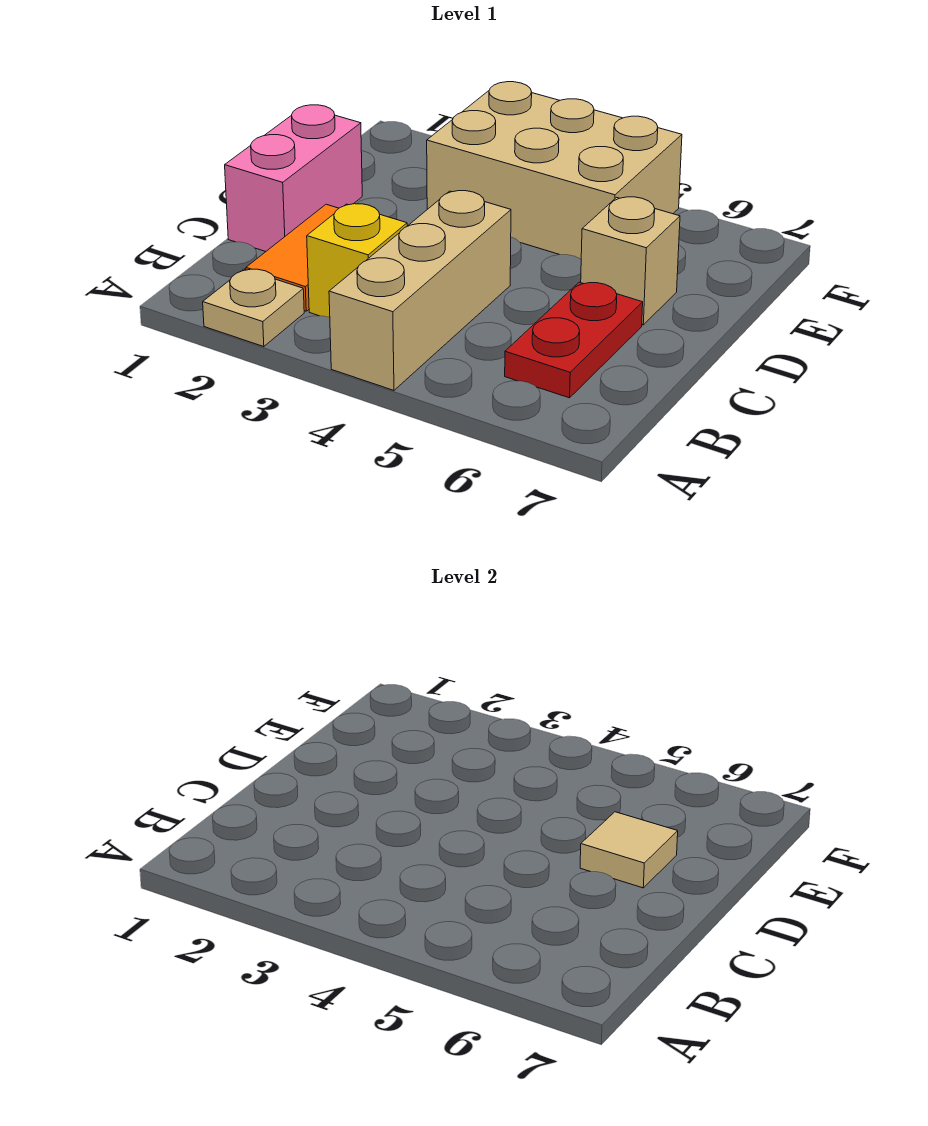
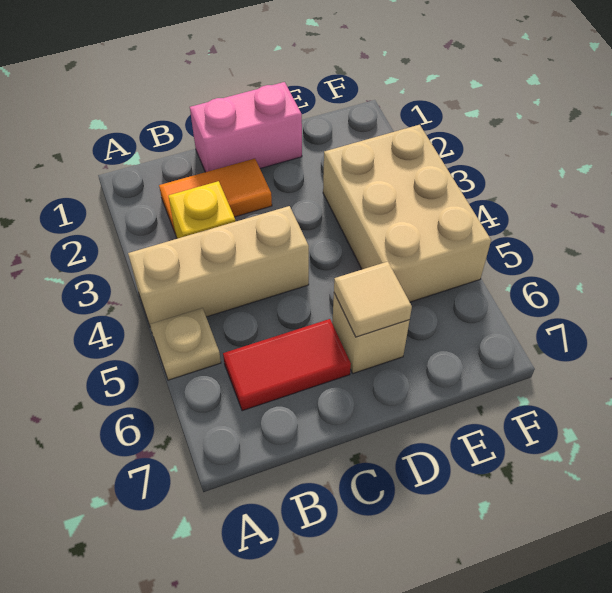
tan 1x1 plate [203,269,304,347] -> tan 1x1 plate moved to [150,308,221,380]
red 1x2 plate [505,282,643,398] -> red 1x2 tile [223,319,351,411]

